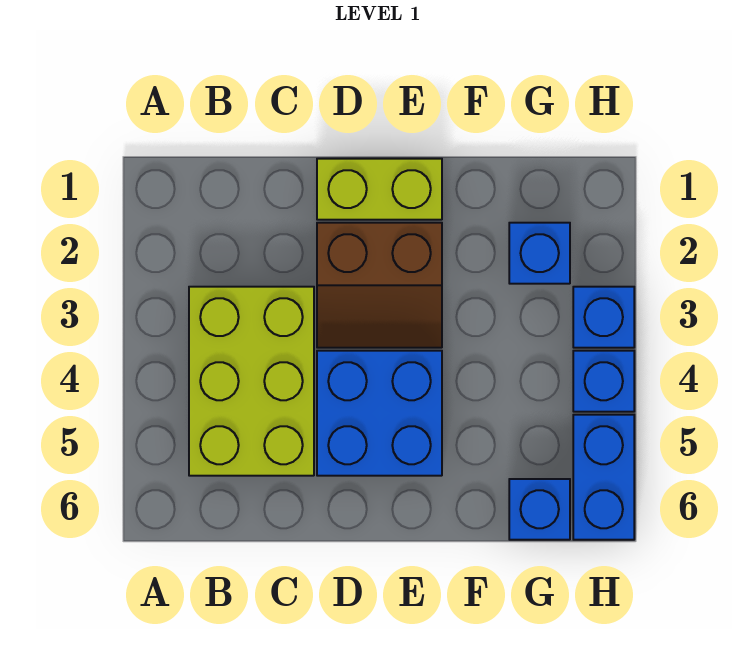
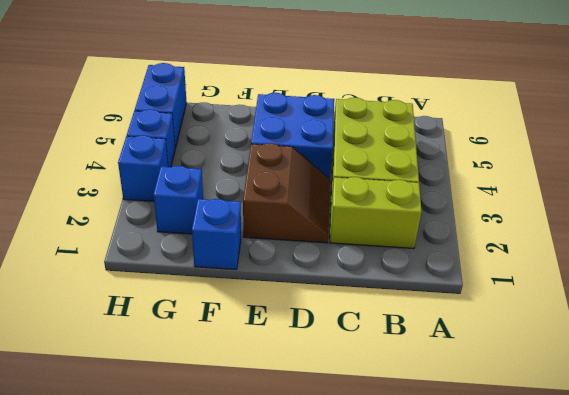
lime 1x2 brick [317,159,442,220] -> lime 1x2 brick moved to [330,177,422,248]
brown 2x2 slope [317,223,442,348] -> brown 2x2 slope turned to [243,143,330,243]
blue 1x1 brick [509,479,570,540] -> blue 1x1 brick moved to [192,199,241,270]

